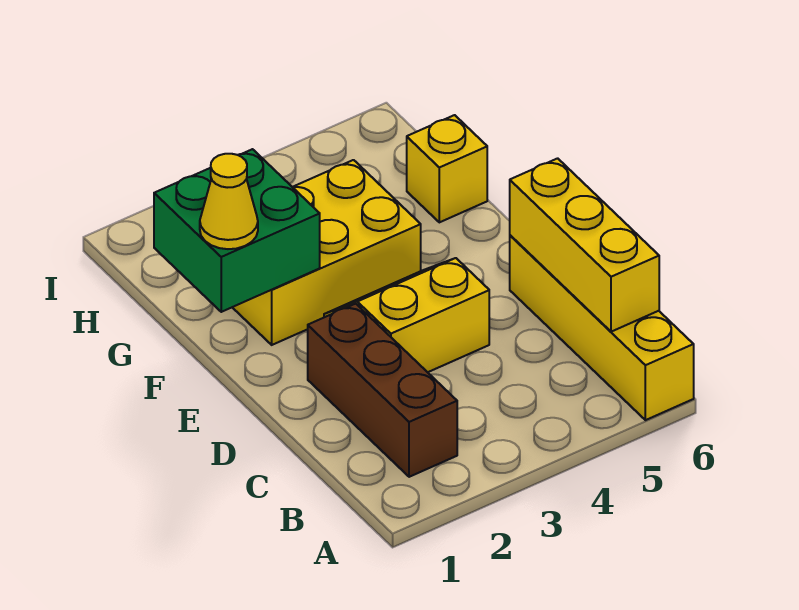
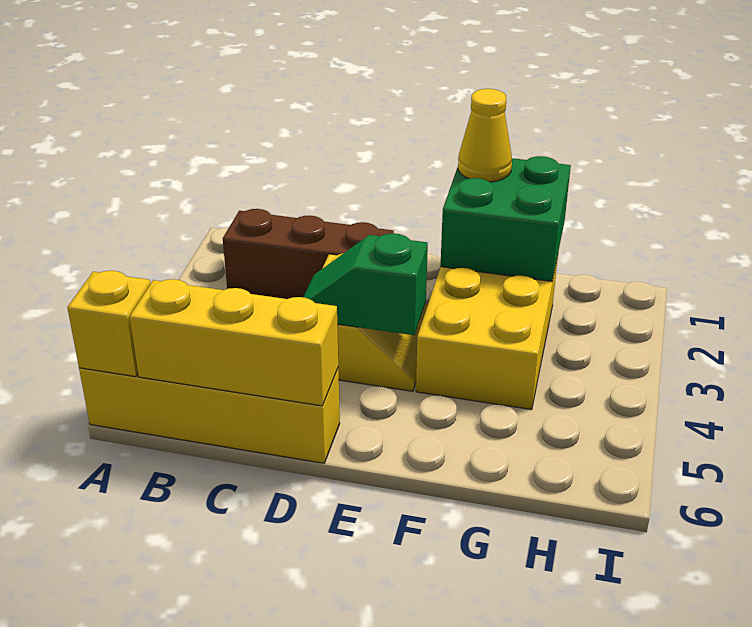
none -> green 1x2 slope [303,233,428,335]
yellow 1x1 brick [407,115,487,222] -> yellow 1x1 brick moved to [67,271,151,377]

